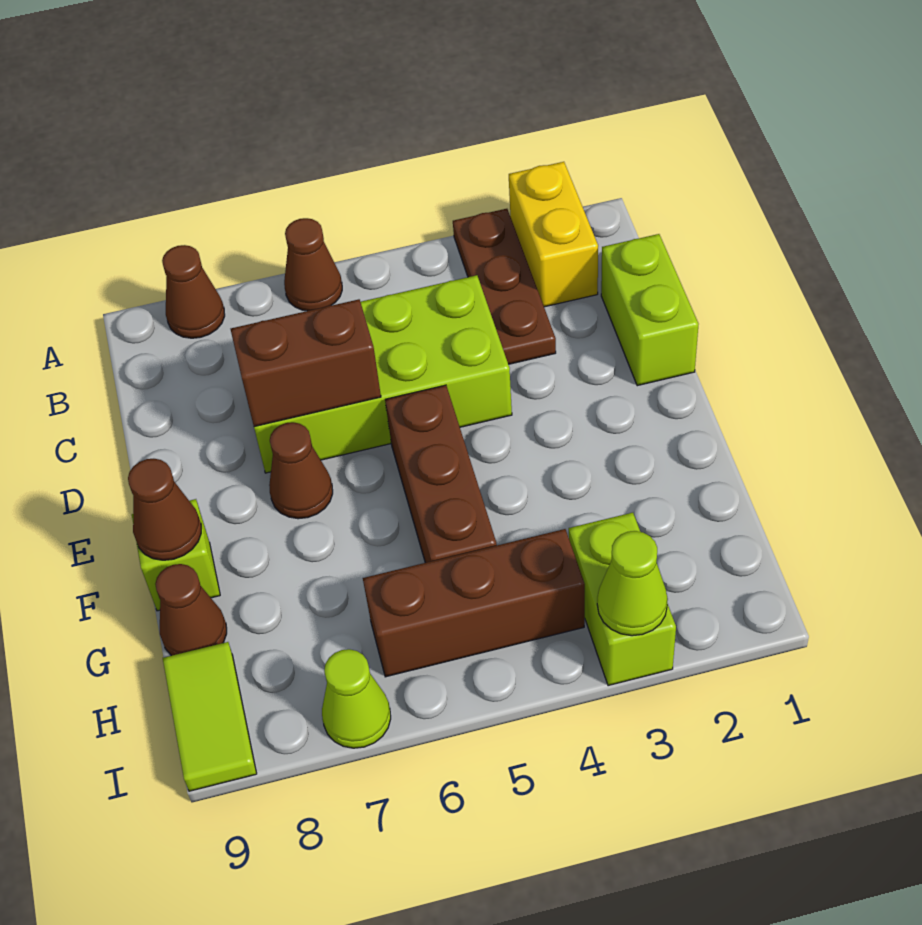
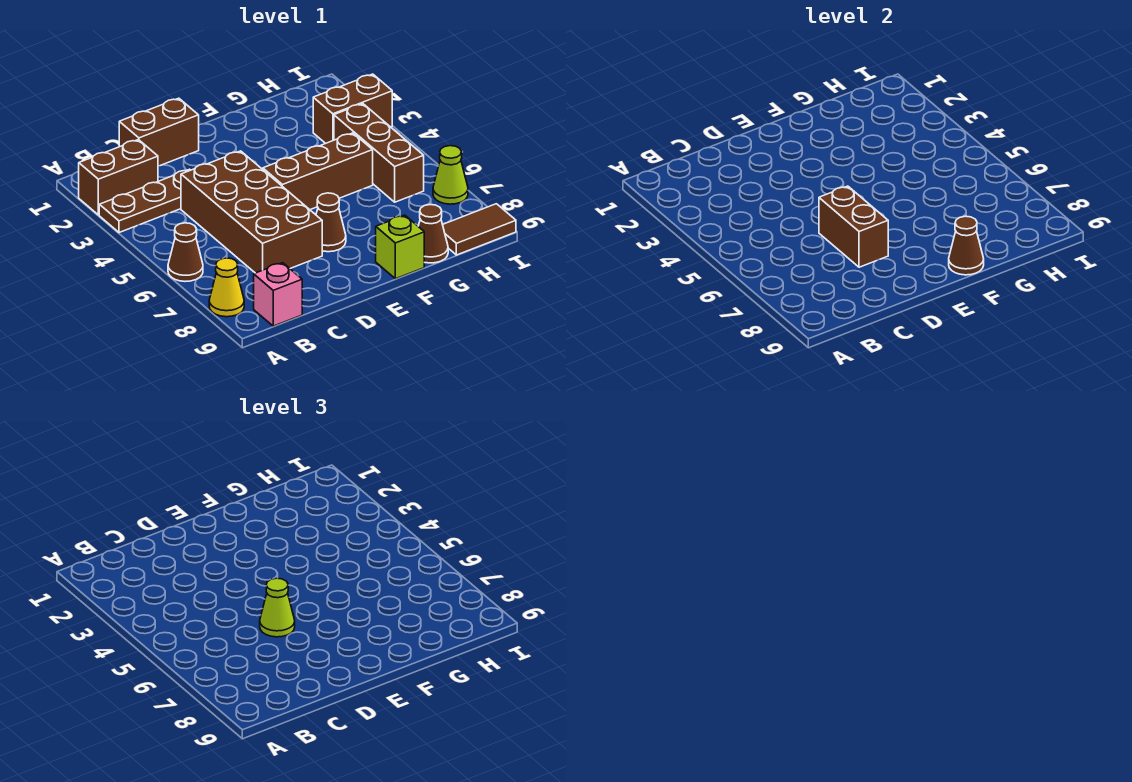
yellow 1x2 brick [509,162,598,307] -> brown 1x2 brick [79,140,158,215]
brown 1x1 cone [162,245,225,338] -> yellow 1x1 cone [209,258,244,317]
none -> pink 1x1 brick [254,263,302,326]
lime 1x2 brick [601,234,699,386] -> brown 1x2 brick [119,98,199,166]
lime 2x4 brick [254,275,512,473] -> brown 2x4 brick [181,151,322,273]
lime 1x2 brick [569,513,676,686] -> brown 1x2 brick [313,74,392,143]
lime 1x2 tile [163,642,257,791] -> brown 1x2 tile [443,204,516,255]
lime 1x1 cone [597,531,668,636] -> lime 1x1 cone moved to [260,578,295,637]

